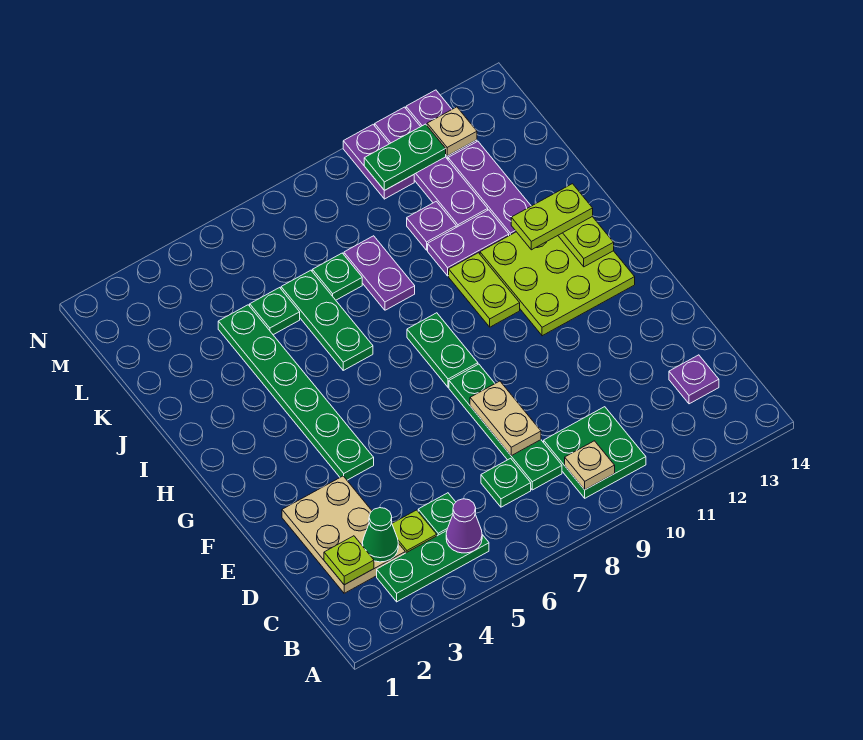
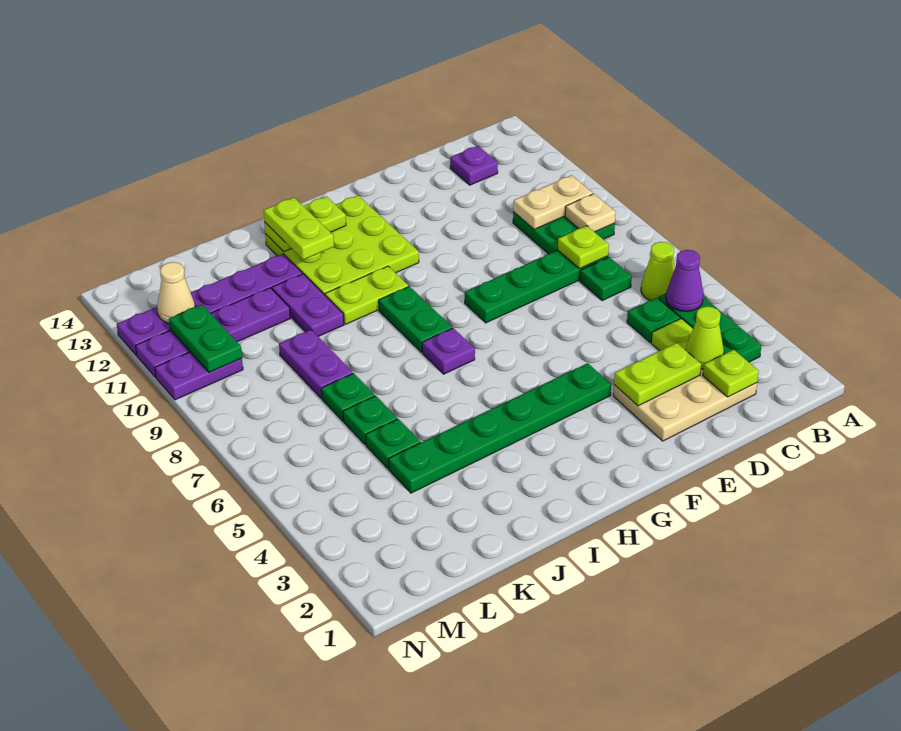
none -> lime 1x1 cone [641,242,675,300]
green 1x1 cone [362,508,398,562] -> lime 1x1 cone [686,306,724,369]
none -> lime 1x1 plate [558,226,609,269]
none -> lime 1x2 plate [614,343,701,406]
tan 1x2 plate [470,381,541,456] -> tan 1x2 plate moved to [513,175,593,229]
green 1x2 plate [407,313,478,387] -> green 1x2 plate turned to [379,286,452,352]
green 1x3 plate [281,270,373,370] -> green 1x1 plate [343,396,397,444]
purple 1x2 plate [344,236,415,310] -> purple 1x2 plate turned to [279,330,353,398]
purple 1x1 plate [407,201,456,250] -> purple 1x1 plate moved to [422,328,475,374]
tan 1x1 plate [427,107,477,156] -> tan 1x1 cone [157,262,195,324]

